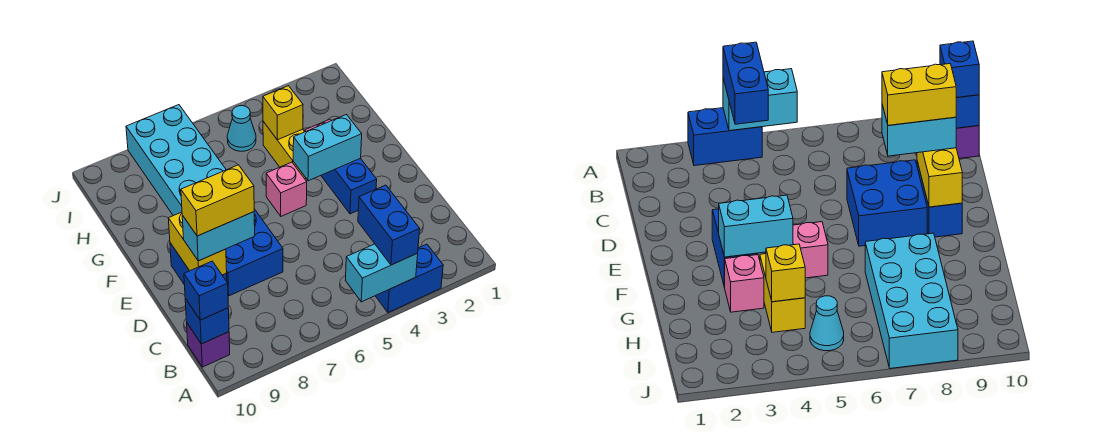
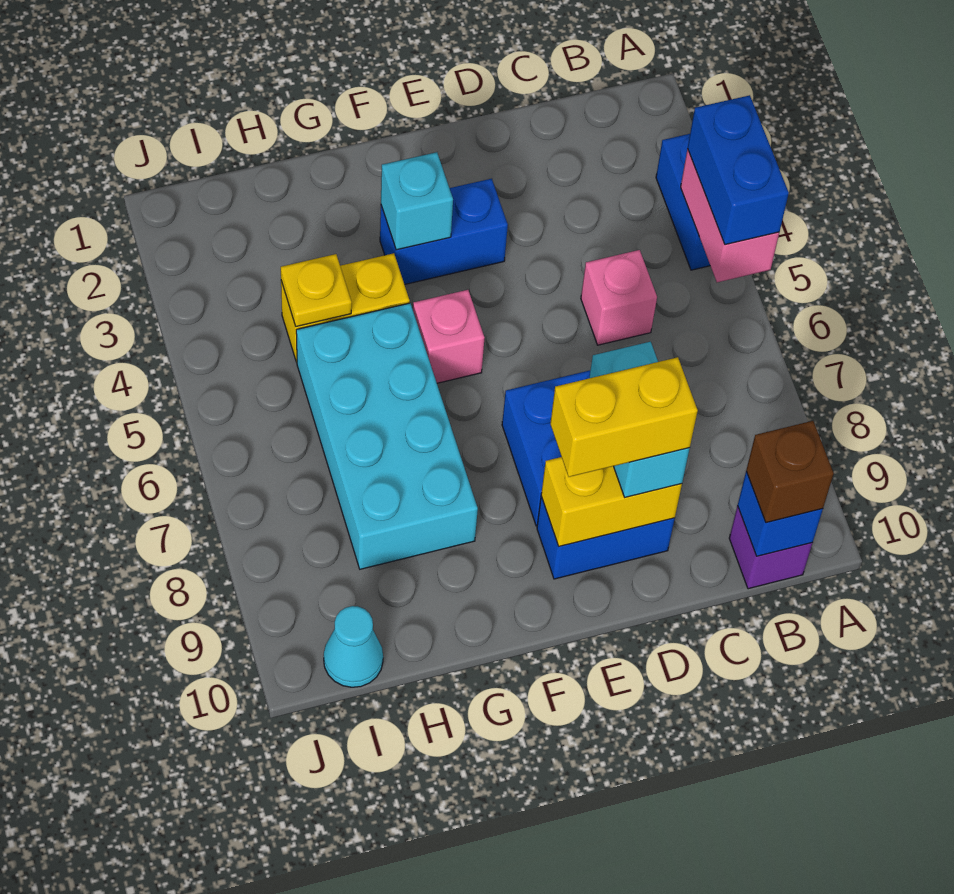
cyan 1x2 brick [345,244,418,302] -> pink 1x2 brick [681,149,779,282]
blue 1x2 brick [358,185,420,265] -> blue 1x2 brick turned to [688,95,789,245]
blue 1x1 brick [184,261,228,320] -> brown 1x1 brick [746,421,834,523]
yellow 1x2 brick [181,165,254,236] -> yellow 1x2 brick turned to [550,357,698,477]
cyan 1x2 brick [293,115,362,181] -> cyan 1x1 brick [381,152,453,250]
pink 1x1 brick [725,255,764,312] -> pink 1x1 brick moved to [581,250,657,345]
cyan 2x4 brick [126,105,226,216] -> cyan 2x4 brick turned to [296,303,478,569]
yellow 1x1 brick [263,86,303,140] -> yellow 1x1 plate [281,254,352,326]
cyan 1x1 cone [227,105,256,151] -> cyan 1x1 cone moved to [324,606,383,687]

